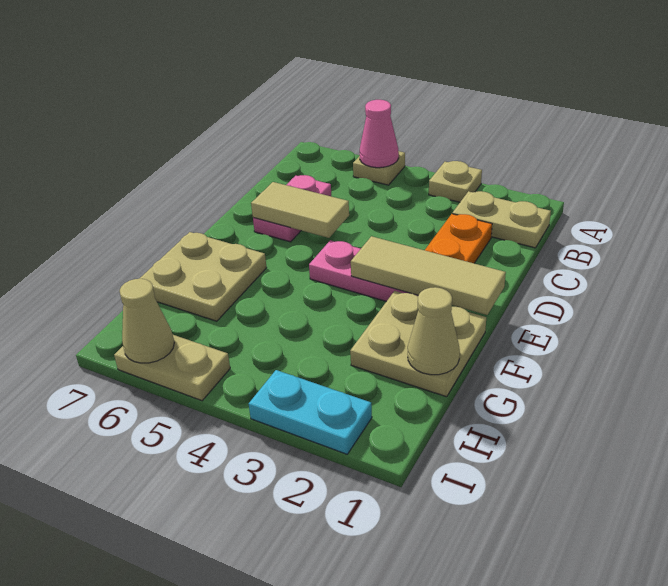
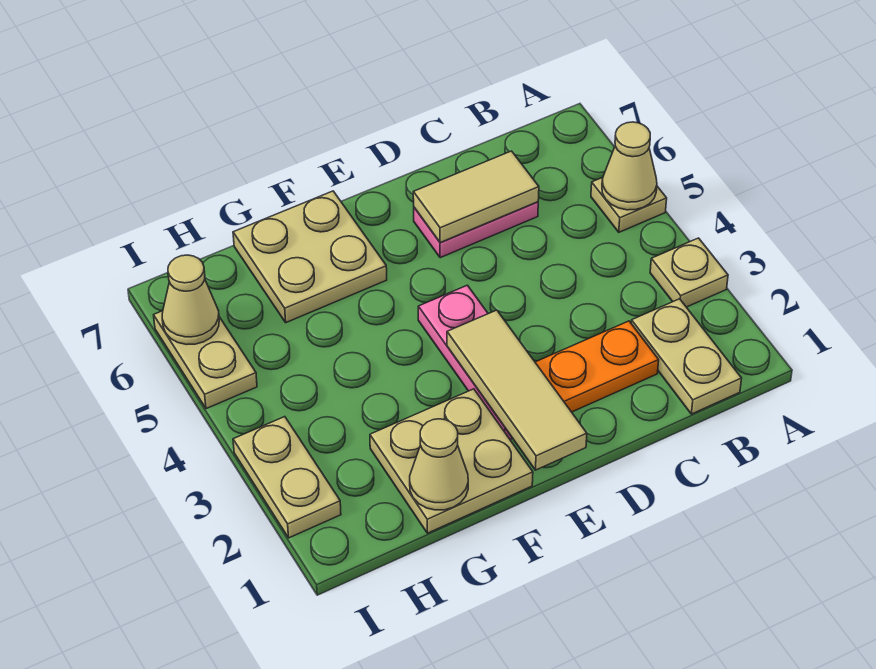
pink 1x1 cone [360,100,399,168] -> tan 1x1 cone [602,122,657,210]
tan 1x2 tile [251,182,349,238] -> tan 1x2 tile turned to [413,151,539,243]
cyan 1x2 plate [249,370,372,454] -> tan 1x2 plate [233,417,341,538]

